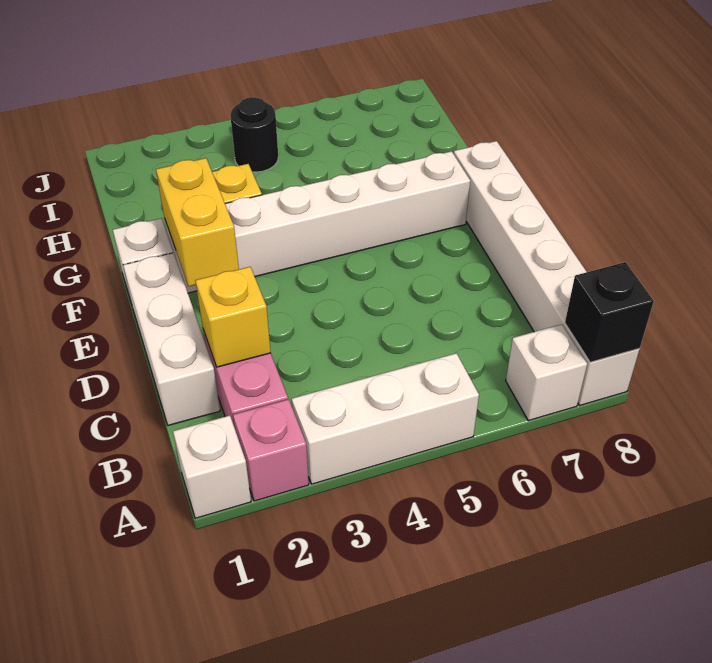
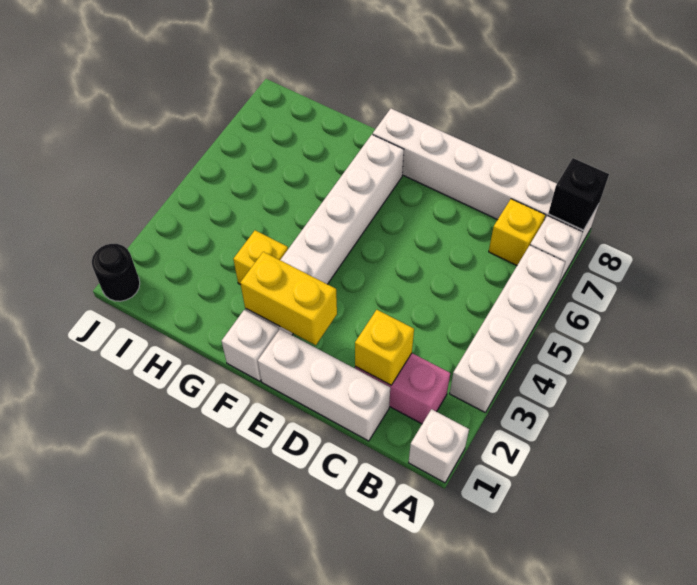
pink 1x1 brick [233,399,309,501] -> none
white 1x3 brick [292,353,479,484] -> white 1x4 brick [450,245,565,412]
none -> yellow 1x1 brick [489,199,545,265]
black 1x1 round brick [230,97,278,172] -> black 1x1 round brick moved to [92,244,140,301]

